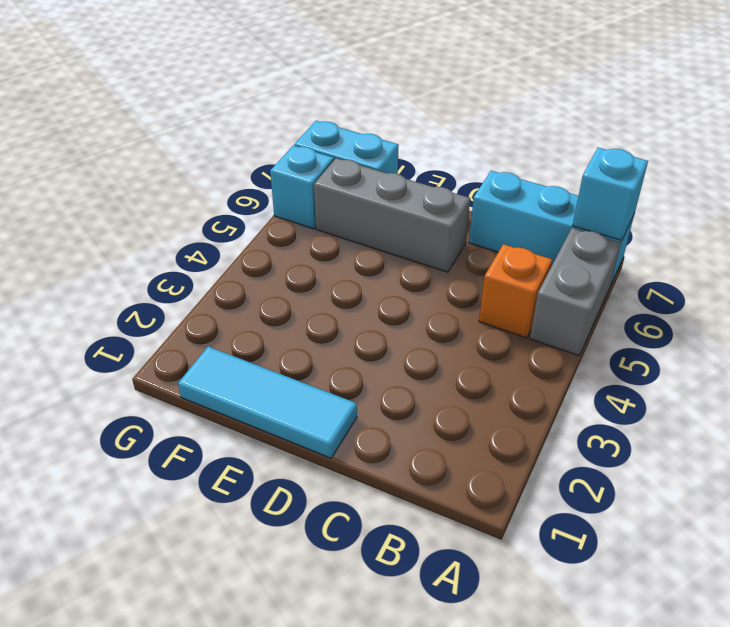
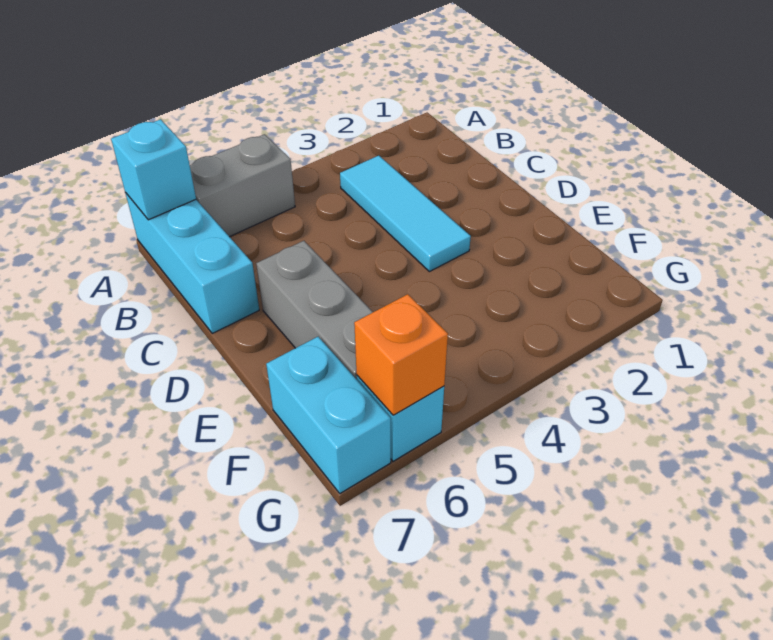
orange 1x1 brick [479,244,552,338] -> orange 1x1 brick moved to [354,294,448,415]
cyan 1x3 tile [178,347,357,458] -> cyan 1x3 tile moved to [340,156,471,272]

